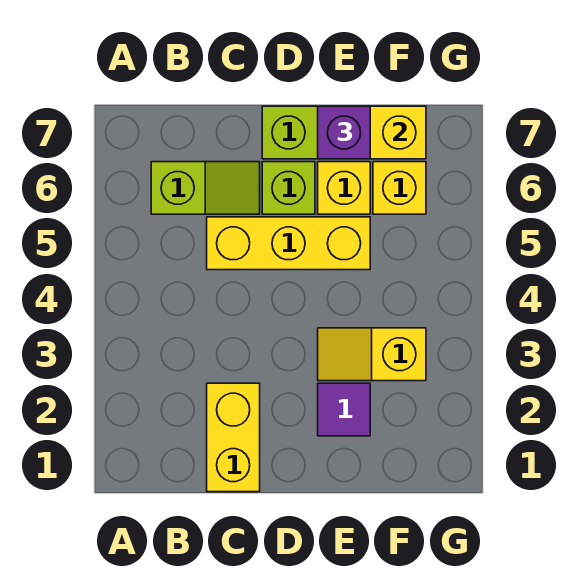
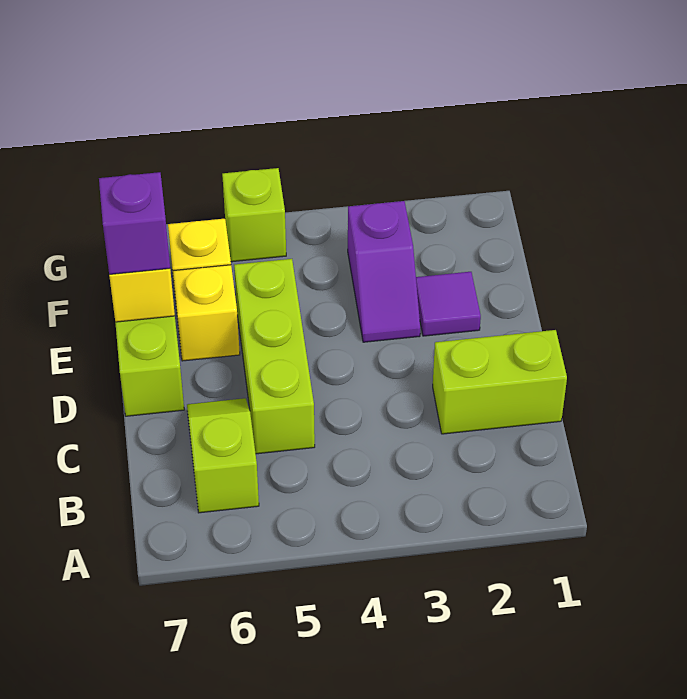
yellow 1x2 brick [207,383,260,492] -> lime 1x2 brick [433,330,567,434]
yellow 1x3 brick [207,217,370,270] -> lime 1x3 brick [234,259,315,454]
lime 1x1 brick [262,162,315,214] -> lime 1x1 brick moved to [222,168,286,262]
yellow 1x2 slope [318,328,426,381] -> purple 1x2 slope [348,201,420,342]

